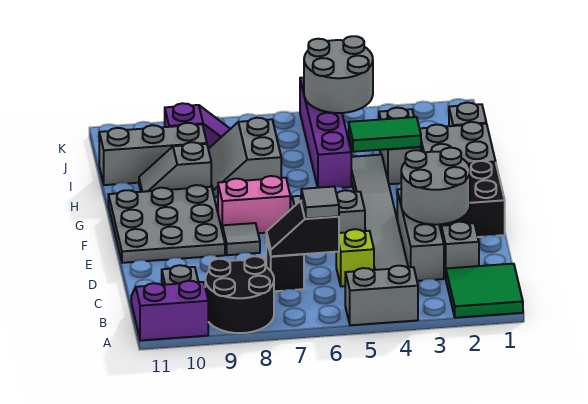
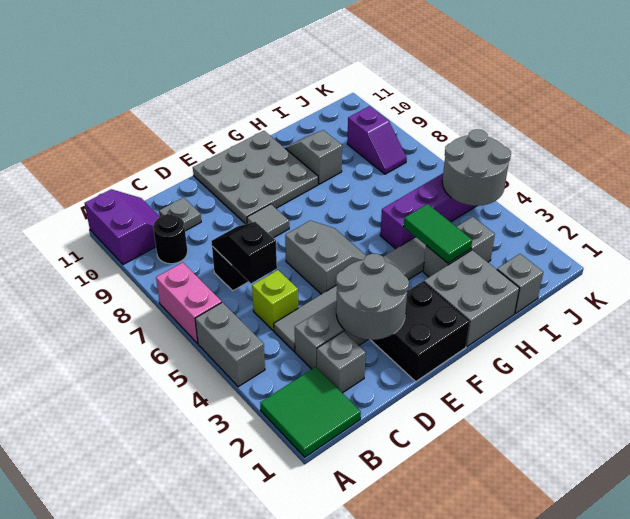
black 2x2 round brick [205,256,274,333] -> black 1x1 round brick [153,214,188,264]
grey 1x1 tile [301,187,339,219] -> none
pink 1x2 brick [218,176,290,233] -> pink 1x2 brick moved to [156,262,222,343]
grey 2x2 slope [208,118,281,197] -> none
grey 1x3 brick [99,123,207,185] -> none

